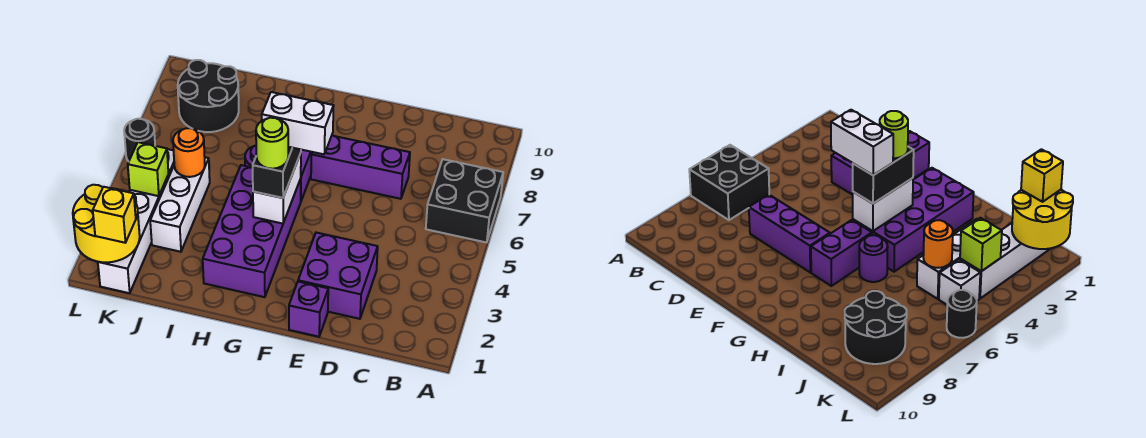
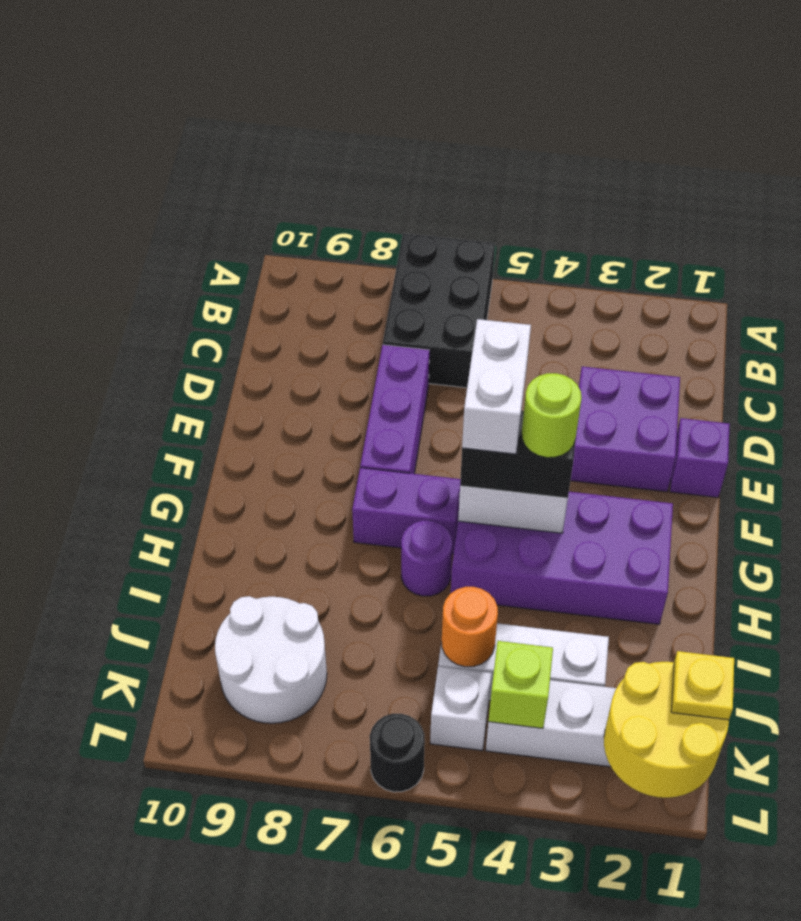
black 2x2 brick [426,159,503,242] -> black 2x3 brick [383,233,495,388]
black 2x2 round brick [178,60,239,132] -> white 2x2 round brick [215,596,327,723]
yellow 1x1 brick [93,187,136,243] -> yellow 1x1 plate [671,651,734,720]

